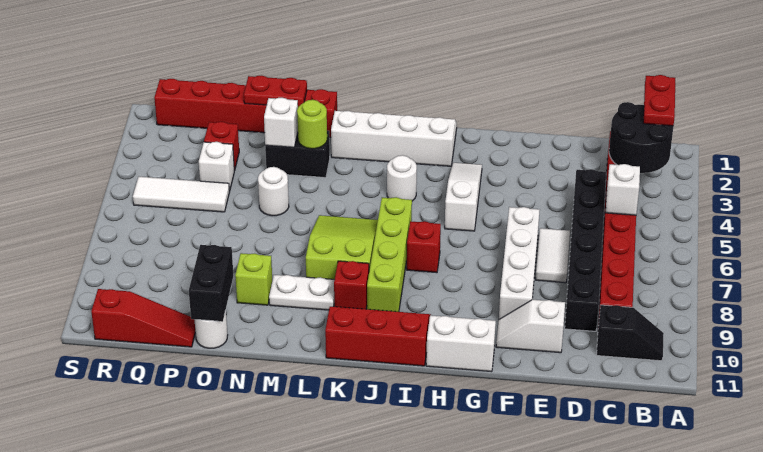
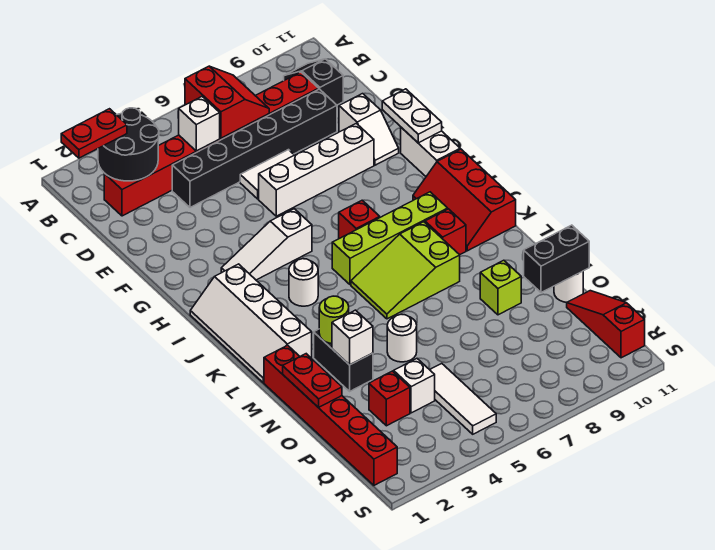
none -> red 2x2 slope [185,66,269,138]
white 1x2 plate [269,275,335,310] -> white 1x2 plate moved to [382,89,442,143]

